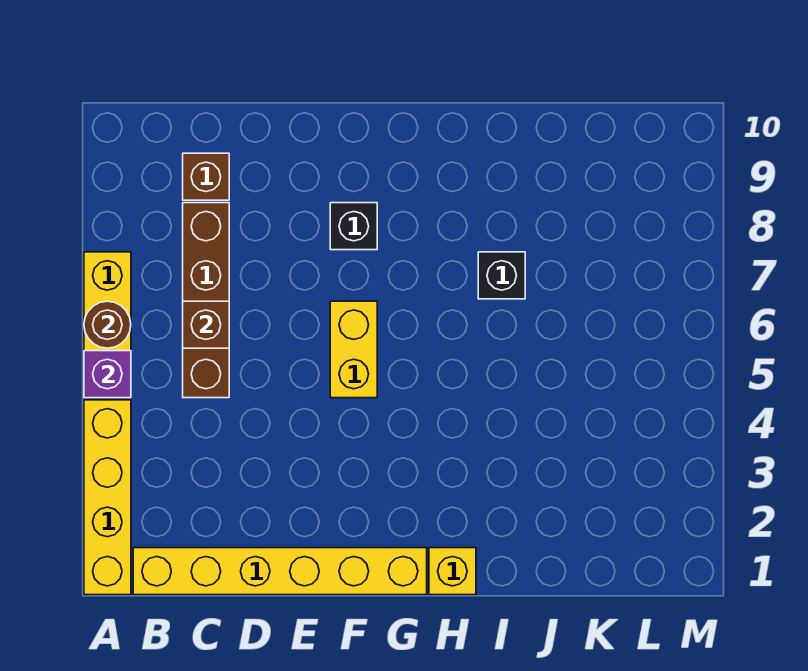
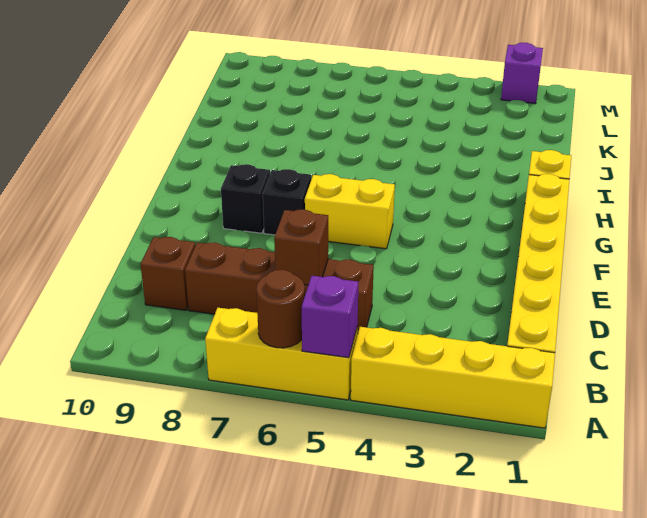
black 1x1 brick [478,252,525,299] -> black 1x1 brick moved to [263,169,311,235]
none -> purple 1x1 brick [501,43,543,104]

